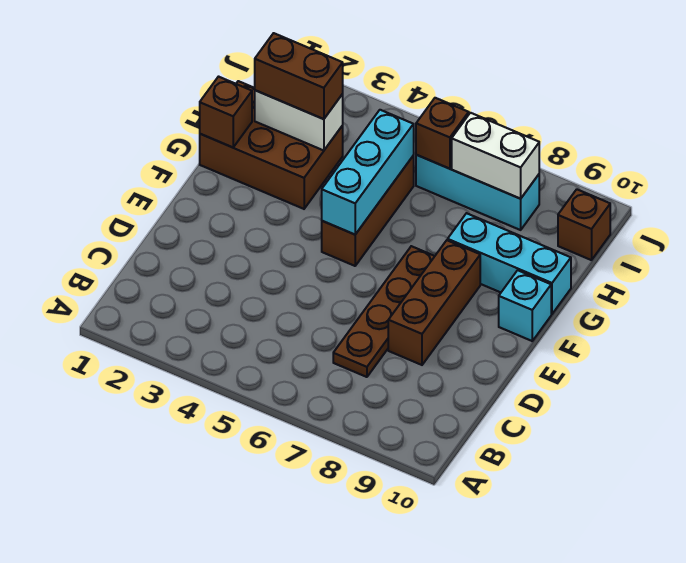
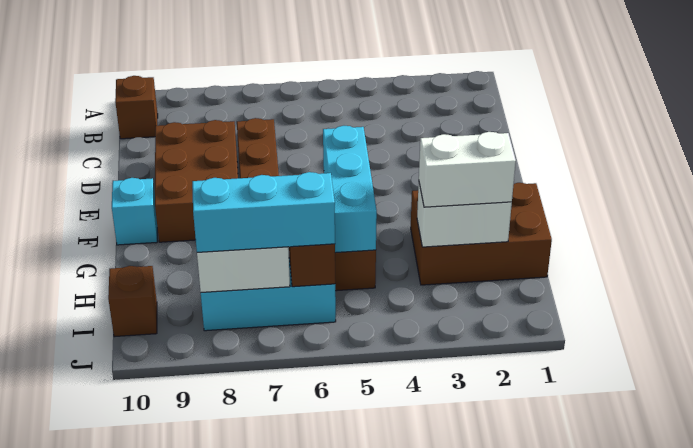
brown 1x3 brick [388,240,480,365] -> brown 2x3 brick [155,120,238,242]
brown 1x1 brick [200,77,252,147] -> brown 1x1 brick moved to [115,76,158,139]
cyan 1x3 brick [448,213,571,314] -> cyan 1x3 brick moved to [192,172,335,252]
brown 1x2 brick [255,33,343,119] -> white 1x2 brick [419,132,516,207]

